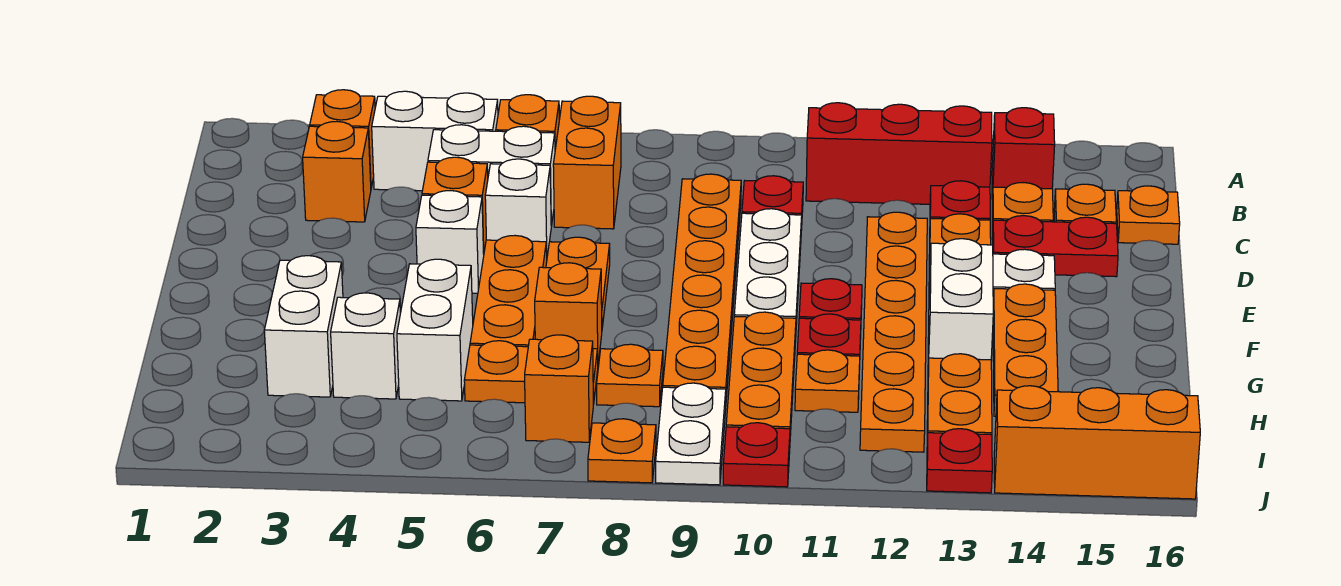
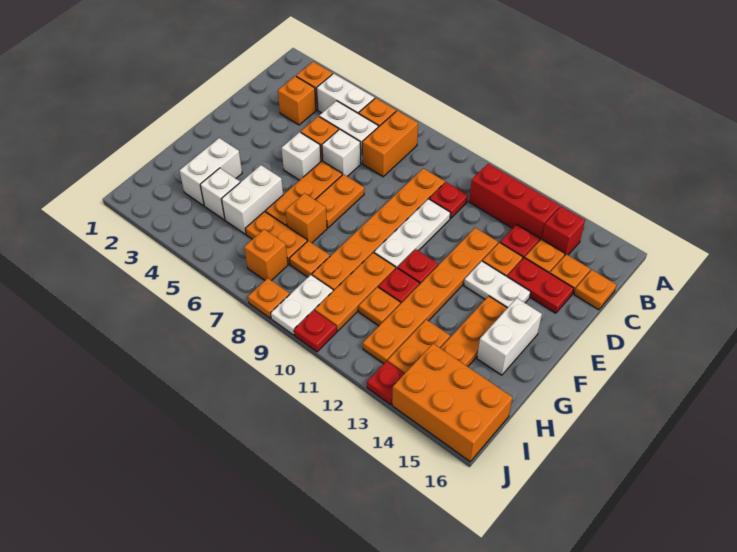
white 1x2 brick [928,239,993,363] -> white 1x2 brick moved to [477,298,542,375]
orange 1x3 brick [994,386,1200,499] -> orange 2x3 brick [392,344,513,462]

